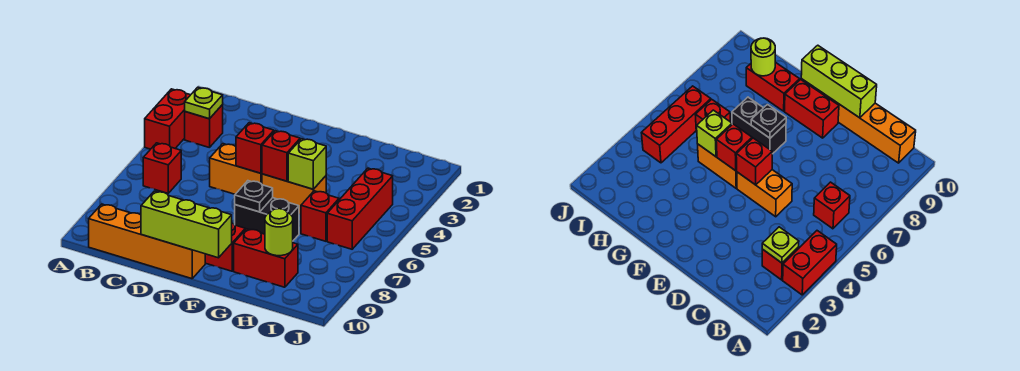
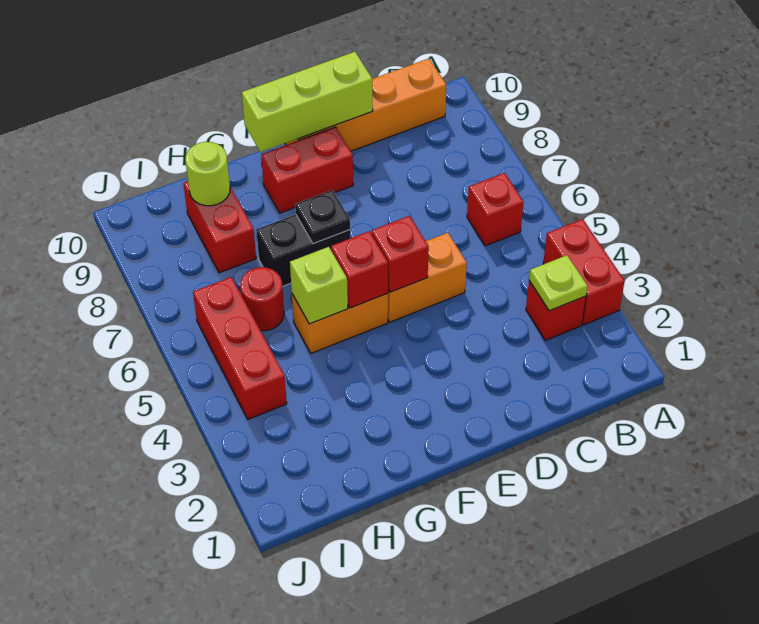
red 1x2 brick [234,229,298,287] -> red 1x2 brick turned to [183,181,256,273]
red 1x1 brick [301,191,339,241] -> red 1x1 round brick [240,267,284,331]

